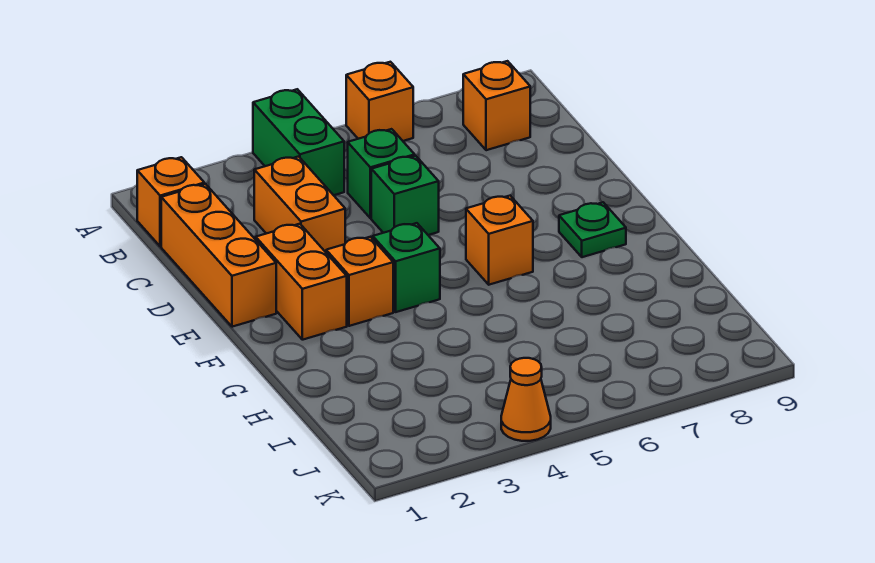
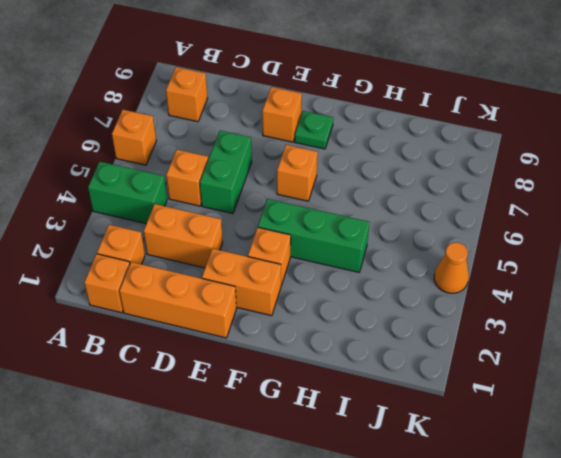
none -> orange 1x1 brick [97,225,145,264]
green 1x1 brick [348,129,415,218] -> orange 1x1 brick [166,149,208,206]
green 1x1 brick [371,156,439,235] -> green 1x2 brick [200,131,252,214]
none -> orange 1x1 brick [262,87,302,142]
green 1x1 brick [373,223,440,312] -> green 1x3 brick [258,199,369,272]

